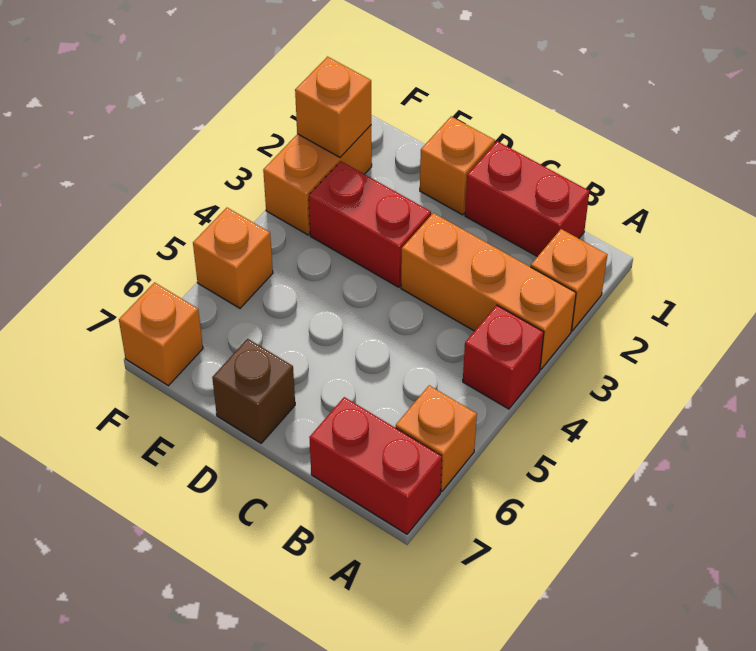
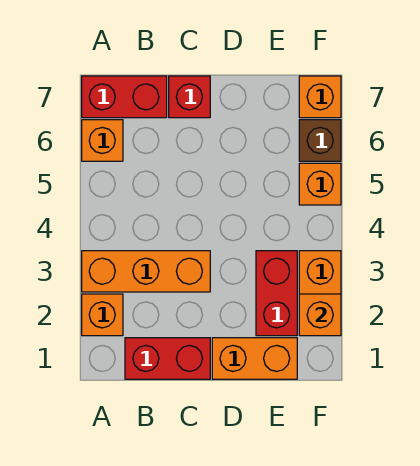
red 1x1 brick [463,305,544,409] -> red 1x1 brick moved to [169,76,210,118]
orange 1x1 brick [420,116,495,215] -> orange 1x2 brick [212,338,297,379]
red 1x2 brick [309,161,431,287] -> red 1x2 brick turned to [256,251,297,336]
brown 1x1 brick [212,339,295,443] -> brown 1x1 brick moved to [299,120,341,161]

